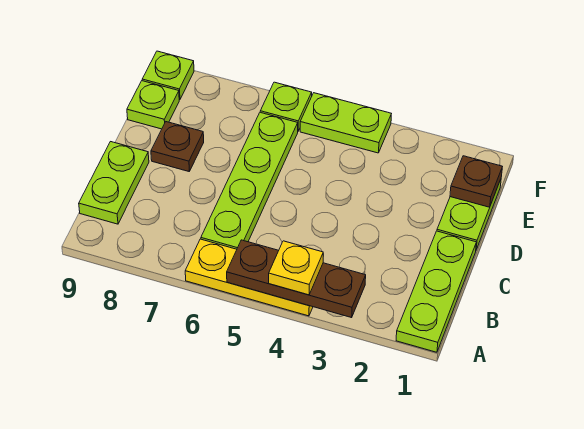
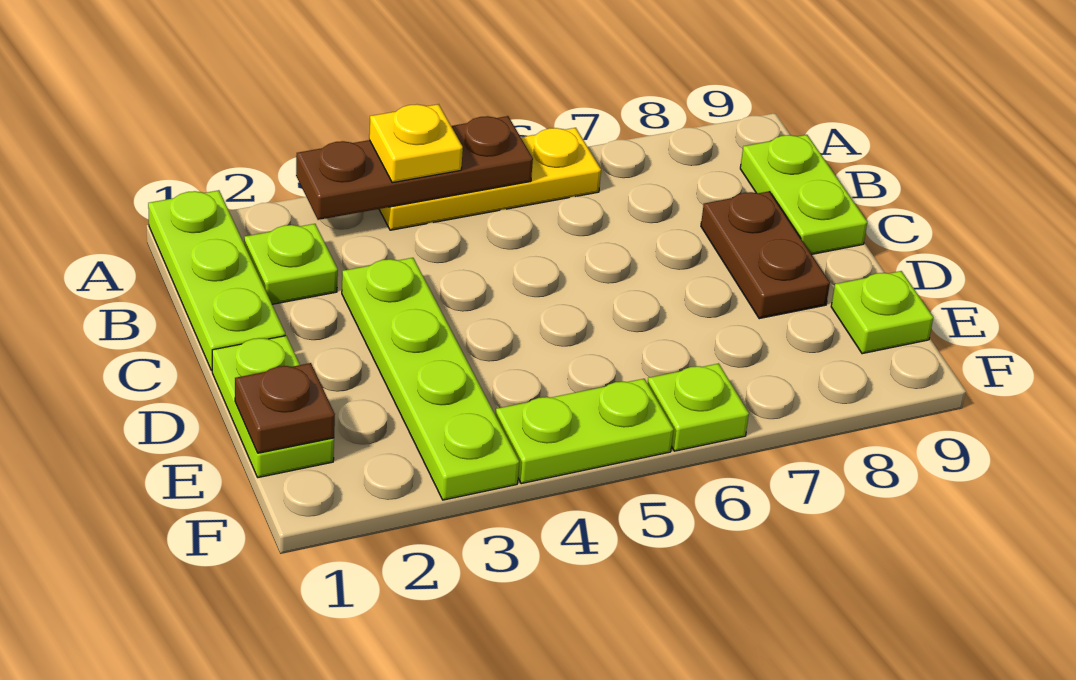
lime 1x4 plate [201,112,298,249] -> lime 1x4 plate moved to [342,258,519,500]
brown 1x1 plate [151,122,204,171] -> brown 1x2 plate [701,191,830,319]
lime 1x1 plate [142,51,194,100] -> lime 1x1 plate moved to [244,224,338,304]

